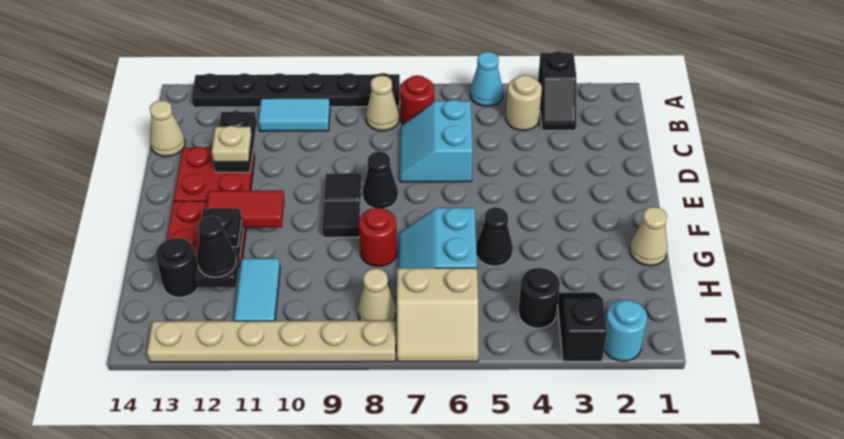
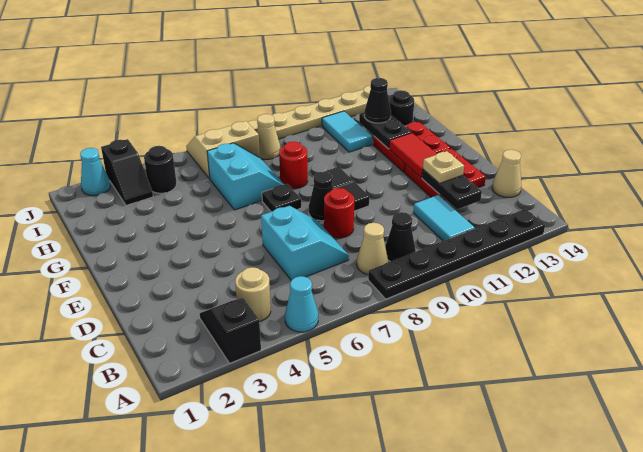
red 1x1 round brick [400,75,434,124] -> red 1x1 round brick moved to [324,188,354,238]
cyan 1x2 tile [258,98,330,131] -> cyan 1x2 tile turned to [413,195,475,241]
red 1x2 tile [206,190,284,227] -> red 1x2 tile turned to [389,133,437,178]
tan 1x1 cone [630,207,668,266] -> none
black 1x1 cone [476,207,513,266] -> black 1x1 cone moved to [385,212,416,262]
black 1x1 plate [199,208,242,247] -> black 1x1 plate moved to [262,184,301,212]
cyan 1x1 round brick [604,300,647,361] -> cyan 1x1 cone [80,148,110,196]

